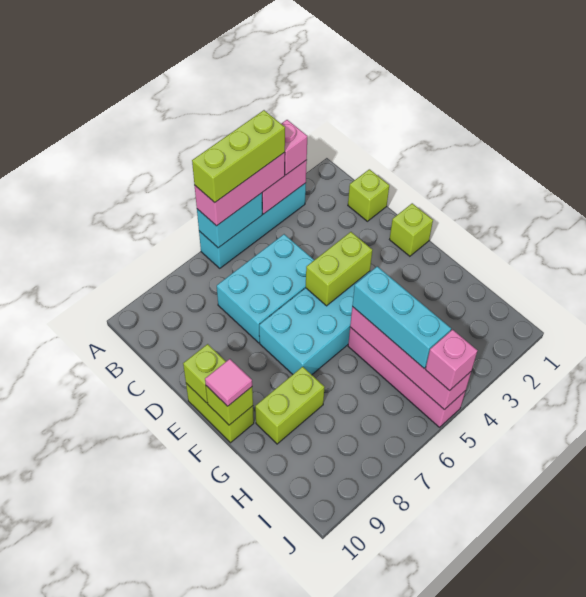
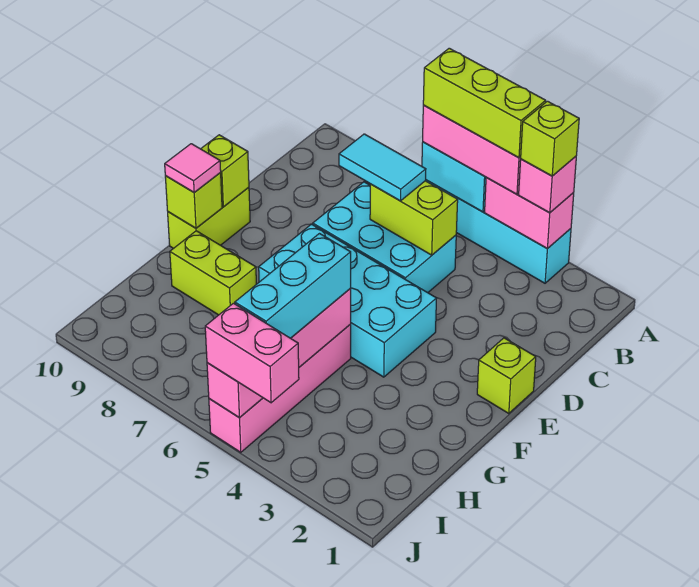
lime 1x1 brick [348,169,389,221] -> lime 1x1 brick moved to [521,101,579,176]
none -> cyan 1x2 tile [339,134,426,201]
lime 1x2 brick [306,232,372,306] -> lime 1x2 brick moved to [370,181,458,255]
pink 1x1 brick [425,330,478,391] -> pink 1x2 brick [205,303,299,403]

